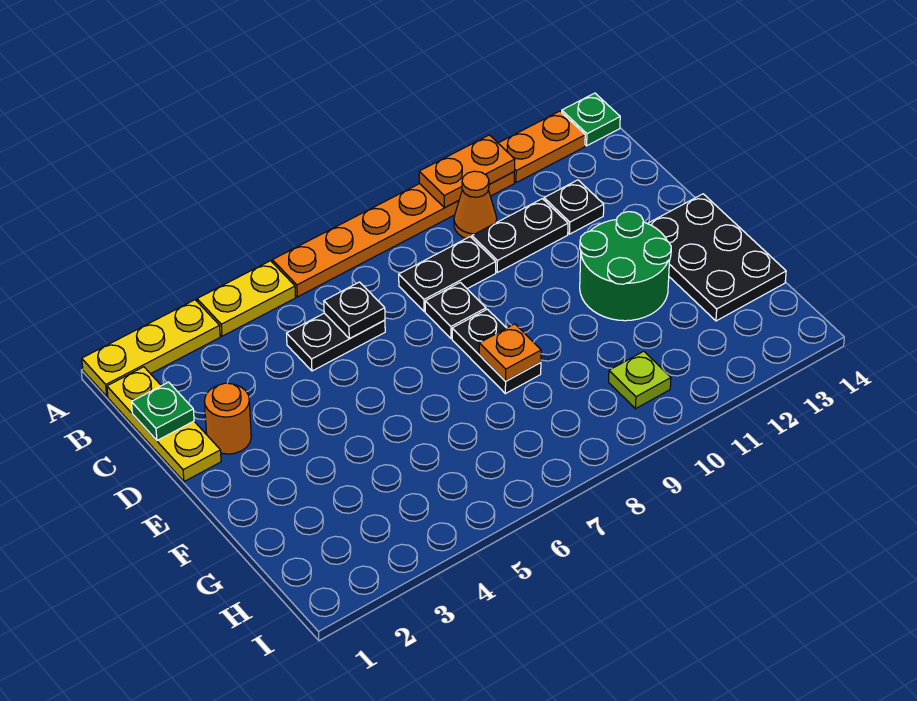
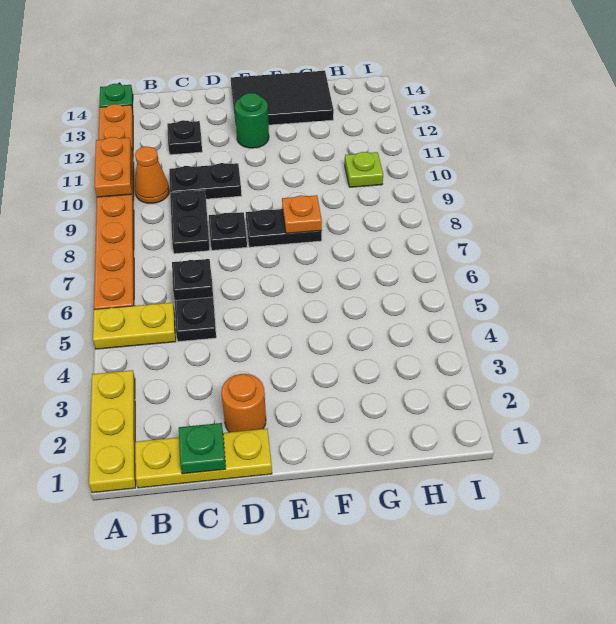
yellow 1x2 plate [197,261,296,336] -> yellow 1x2 plate turned to [93,302,176,349]
black 1x2 plate [472,199,568,272] -> black 1x2 plate turned to [169,163,242,199]
green 2x2 round brick [580,212,671,321] -> green 1x1 round brick [235,93,269,148]
black 2x3 plate [648,194,786,321] -> black 2x3 tile [231,71,334,126]

